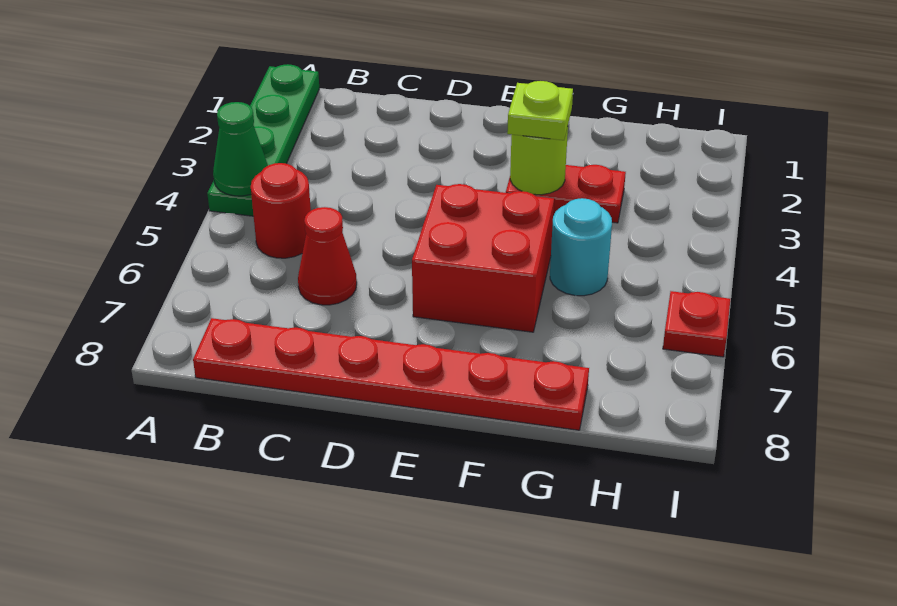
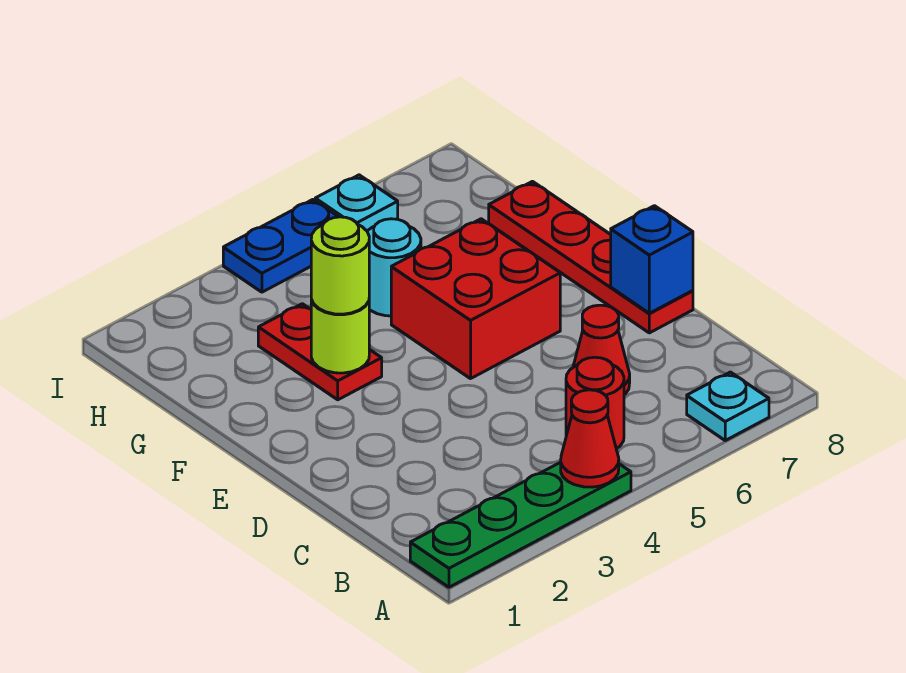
green 1x1 cone [213,102,268,196] -> red 1x1 cone [561,390,619,487]
none -> cyan 1x1 plate [687,372,769,440]
red 1x6 plate [193,318,589,430] -> red 1x4 plate [489,181,693,333]
none -> blue 1x1 brick [611,206,693,313]
lime 1x1 plate [507,81,573,140] -> lime 1x1 round brick [311,217,369,314]
none -> blue 1x2 plate [223,200,338,292]
red 1x1 plate [663,291,730,357] -> cyan 1x1 plate [315,175,398,231]

